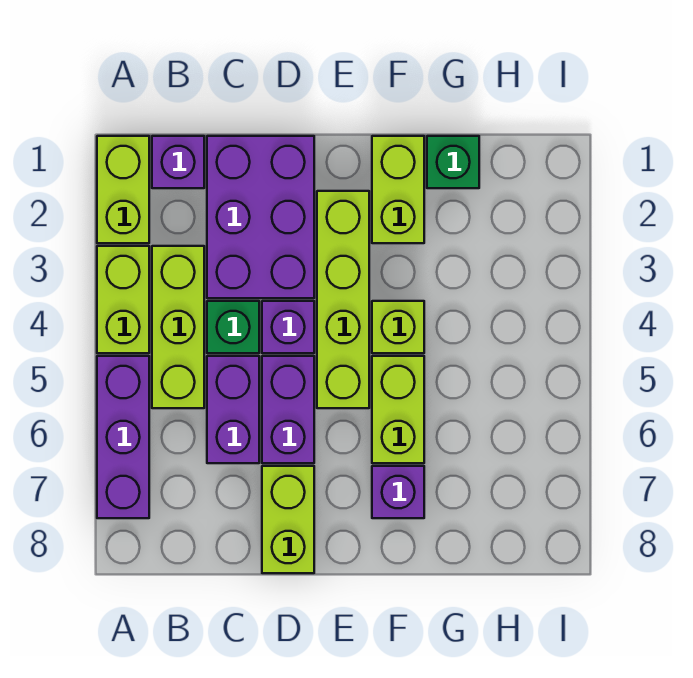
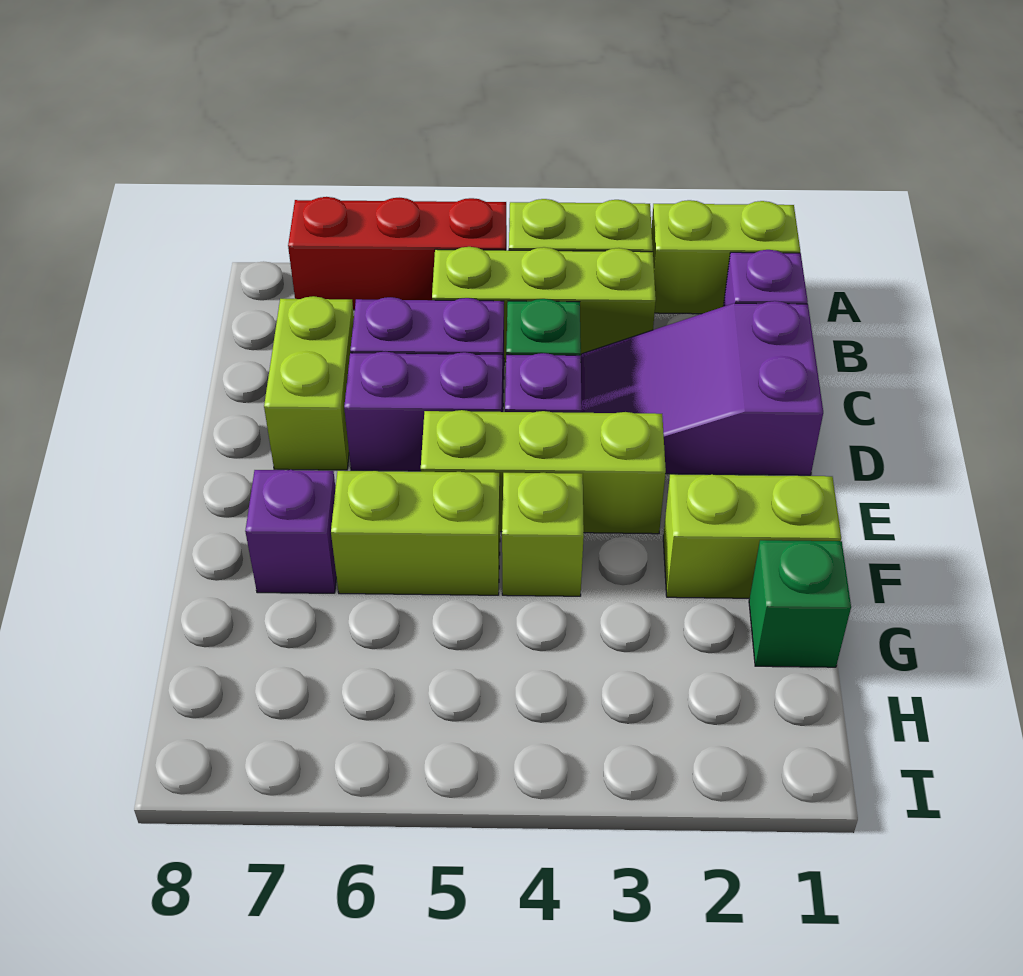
purple 1x3 brick [97,356,149,518] -> red 1x3 brick [288,197,507,310]
purple 2x3 brick [207,136,314,298] -> purple 2x3 slope [581,301,823,475]
lime 1x2 brick [262,466,314,573] -> lime 1x2 brick turned to [264,296,354,470]
lime 1x4 brick [317,191,369,408] -> lime 1x3 brick [421,410,666,534]

